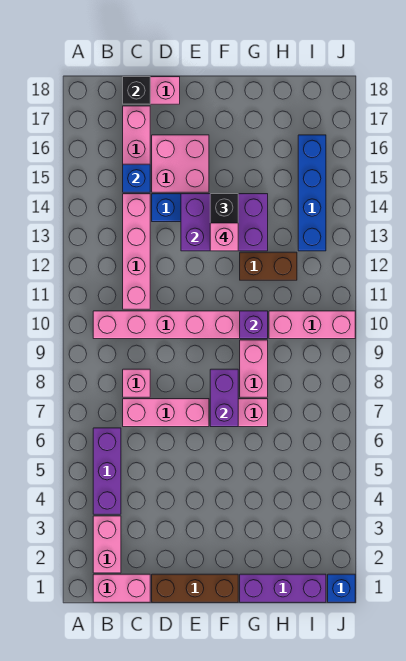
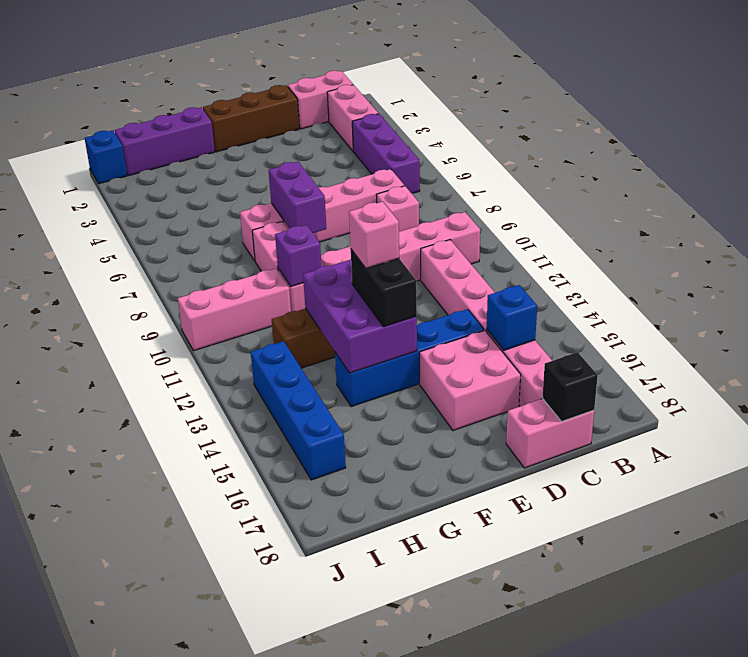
purple 2x3 brick [181,194,268,251] -> purple 2x3 brick turned to [303,260,417,373]

